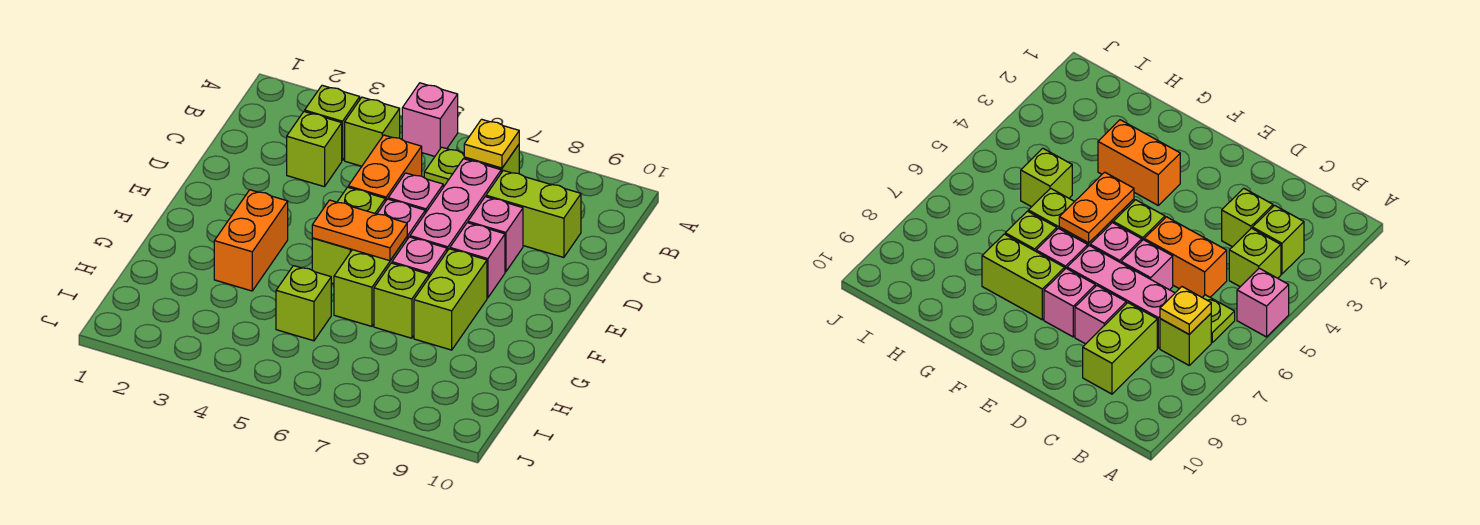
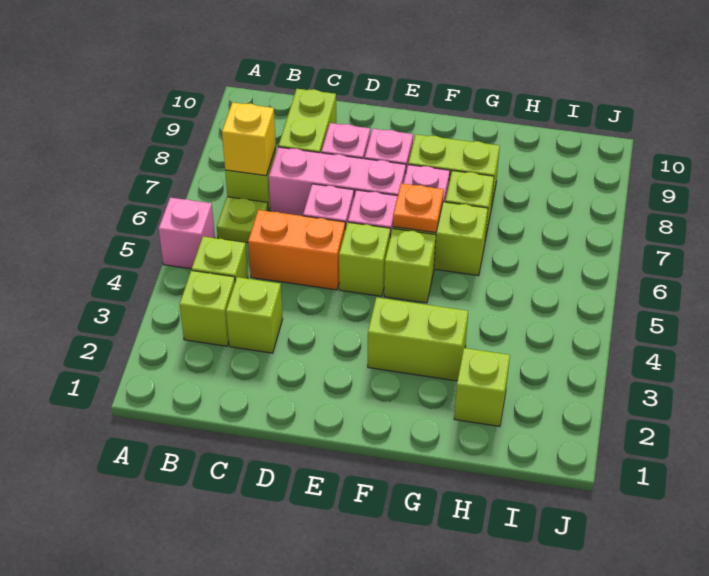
yellow 1x1 plate [464,119,519,168] -> yellow 1x1 brick [222,102,276,176]
orange 1x2 brick [214,190,288,291] -> lime 1x2 brick [368,297,468,381]
orange 1x2 plate [312,200,407,261] -> orange 1x1 plate [393,183,444,233]
lime 1x1 brick [276,266,331,341] -> lime 1x1 brick moved to [454,348,510,426]

